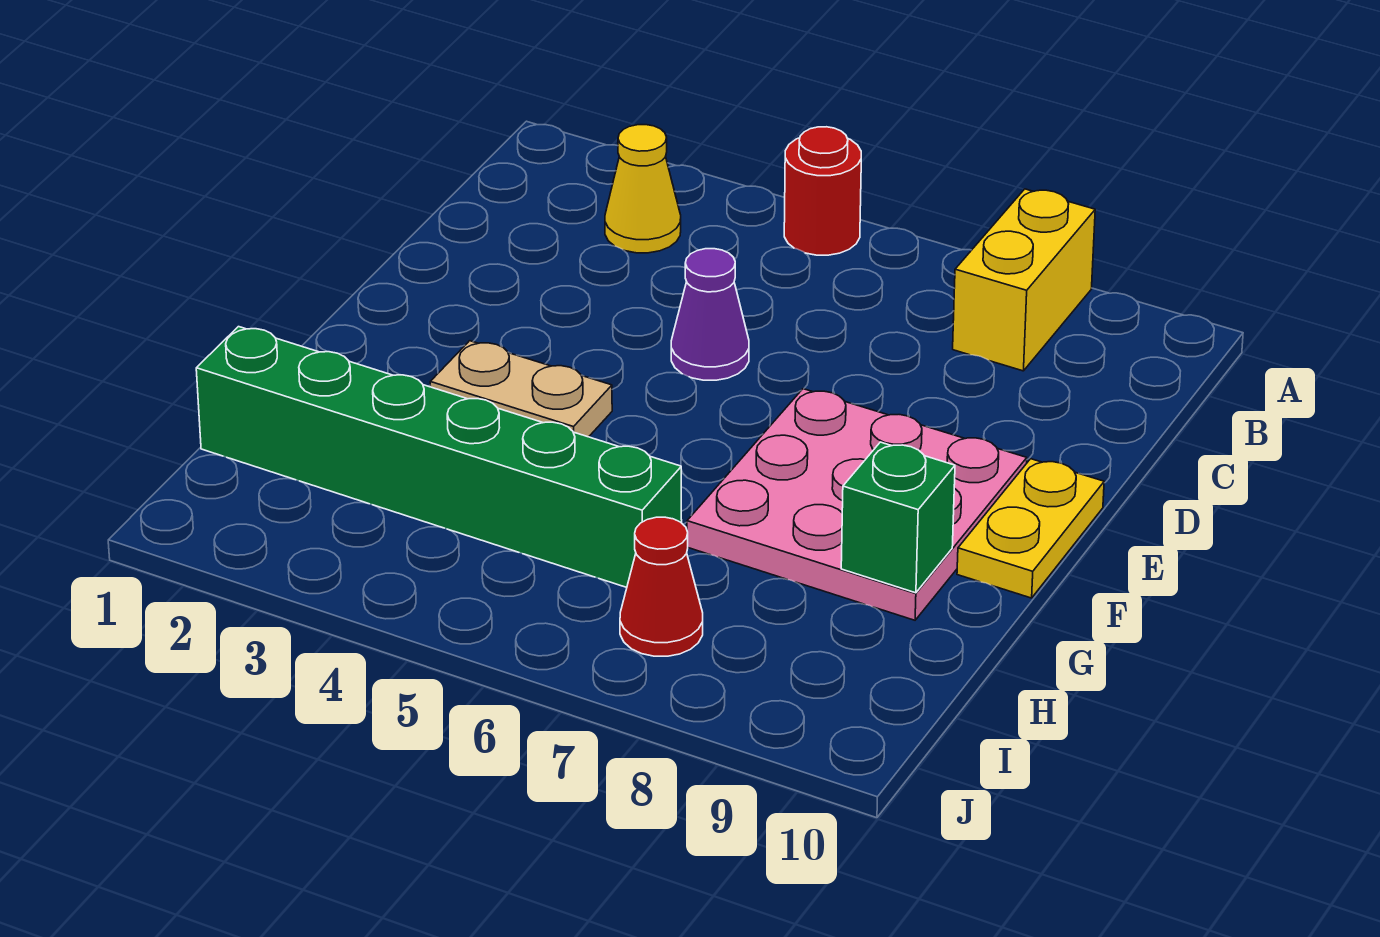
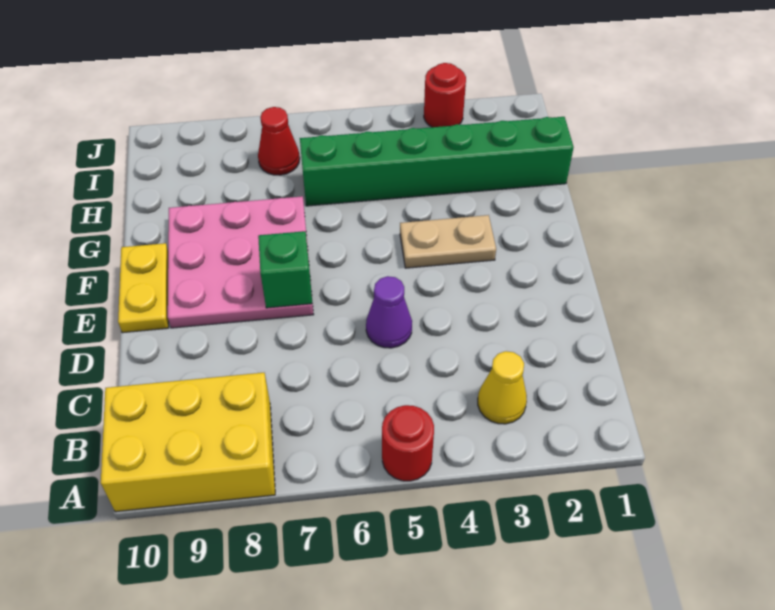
yellow 1x2 brick [953,189,1095,371] -> yellow 2x3 brick [101,373,275,512]
green 1x1 brick [841,442,955,593] -> green 1x1 brick moved to [258,231,312,308]
none -> red 1x1 round brick [424,63,466,127]

